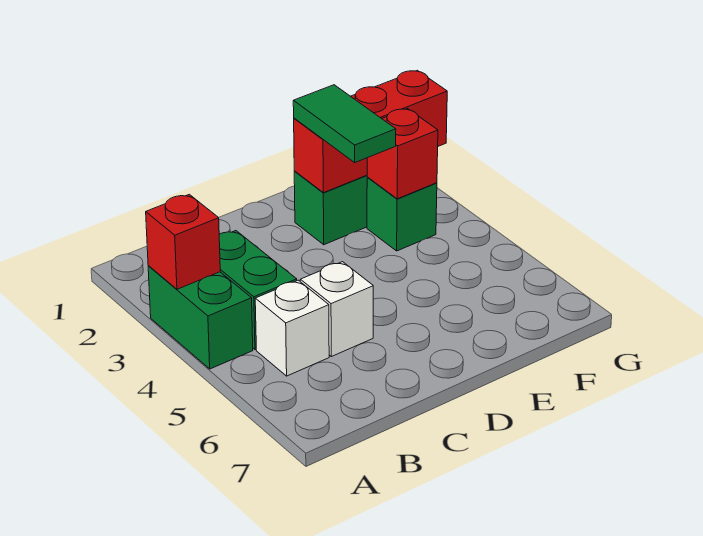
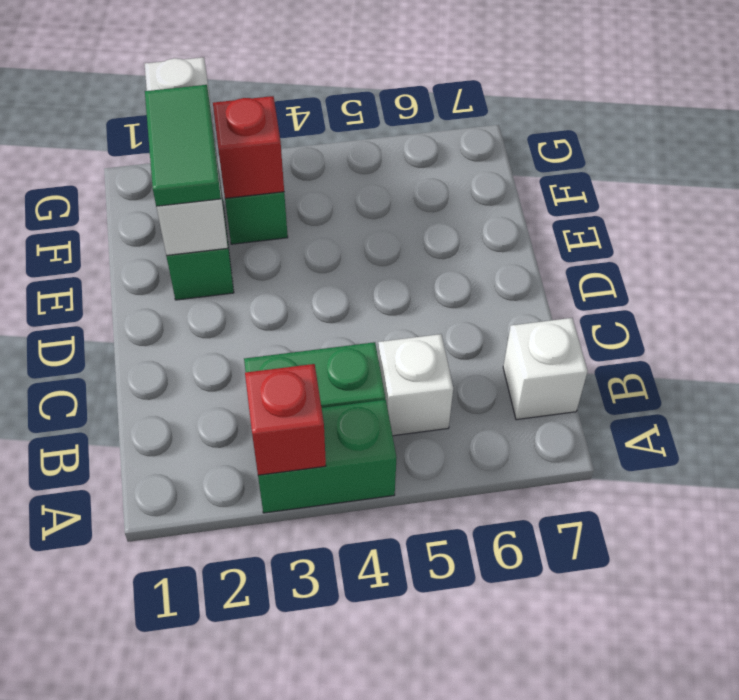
white 1x1 brick [300,262,373,357] -> white 1x1 brick moved to [503,318,588,420]
red 1x3 brick [294,70,447,193] -> white 1x3 brick [145,57,228,255]
green 1x2 tile [293,85,396,162] -> green 1x2 tile turned to [145,85,221,206]

